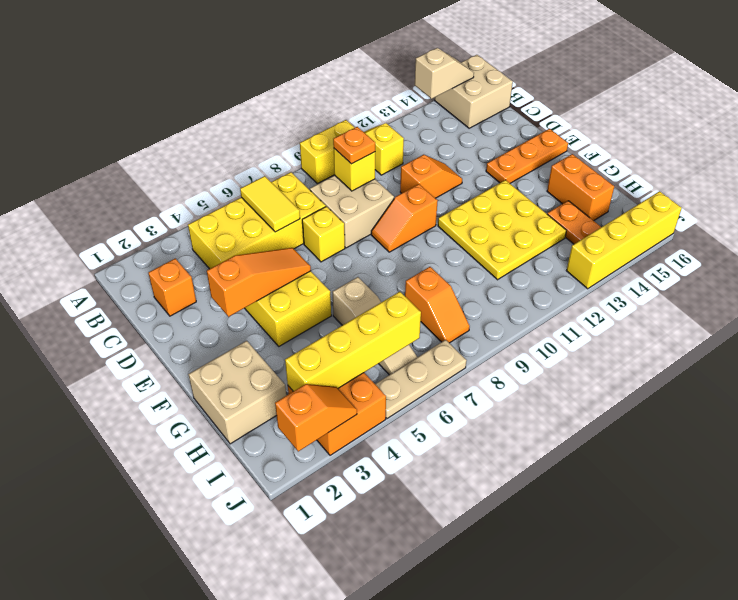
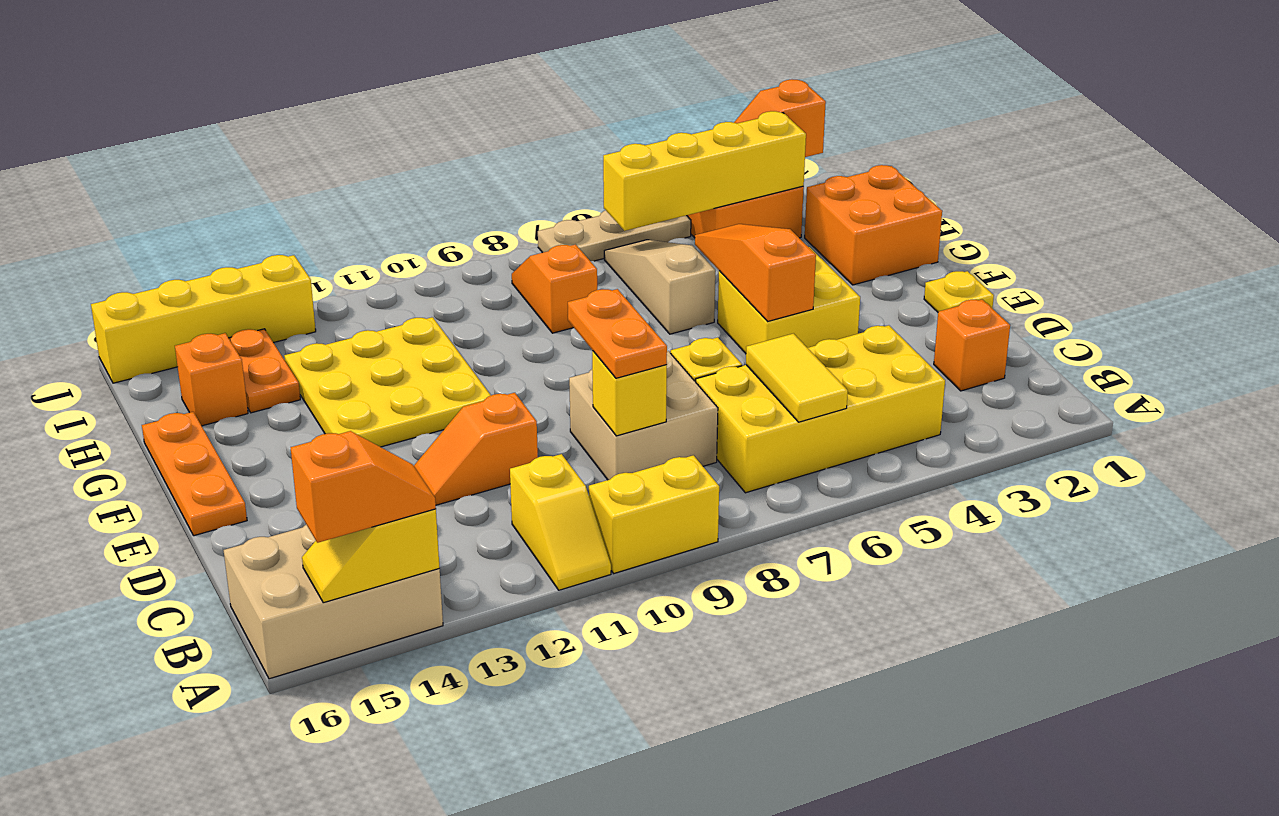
tan 1x2 slope [415,48,474,99] -> yellow 1x2 slope [302,509,440,603]
tan 2x2 brick [435,55,513,128] -> tan 2x3 brick [224,525,443,679]
orange 1x1 plate [333,127,375,164] -> orange 1x2 plate [568,289,667,378]
none -> yellow 1x1 plate [924,271,994,312]
orange 1x3 slope [207,248,311,317] -> orange 1x3 slope turned to [695,224,816,321]
orange 1x2 slope [371,184,438,252] -> orange 1x2 slope moved to [291,431,436,543]
orange 1x3 plate [486,129,568,183] -> orange 1x3 plate turned to [142,412,247,536]
tan 2x2 brick [188,341,286,444] -> orange 2x2 brick [805,165,942,285]
orange 1x2 brick [547,154,614,221] -> orange 1x1 brick [175,333,248,426]

